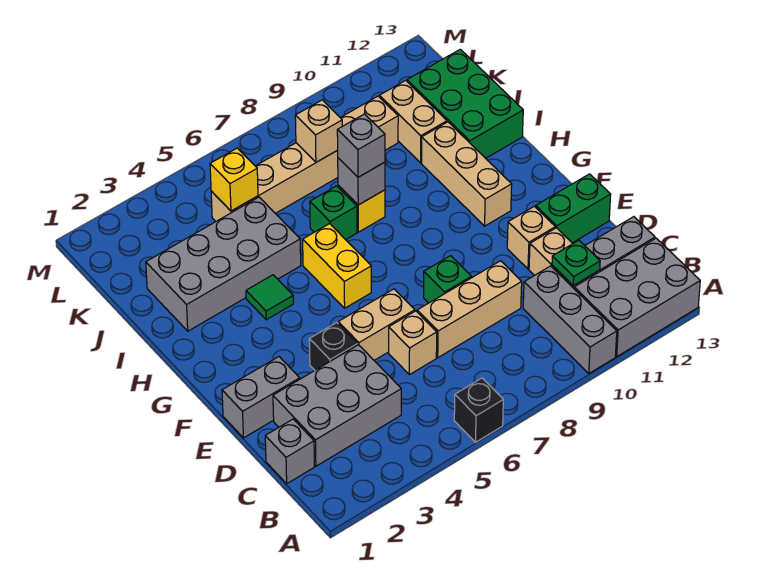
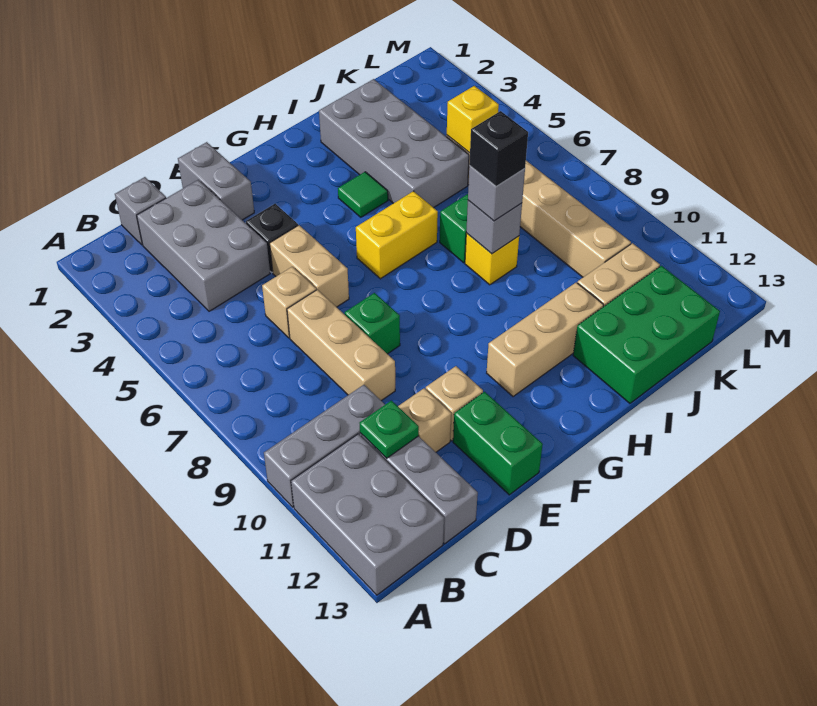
black 1x1 brick [454,378,503,442] -> black 1x1 brick moved to [469,111,528,186]
tan 1x1 brick [295,100,342,162] -> none

